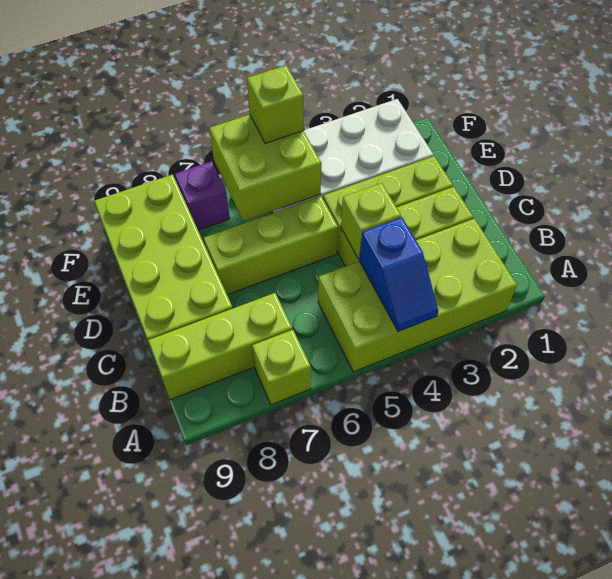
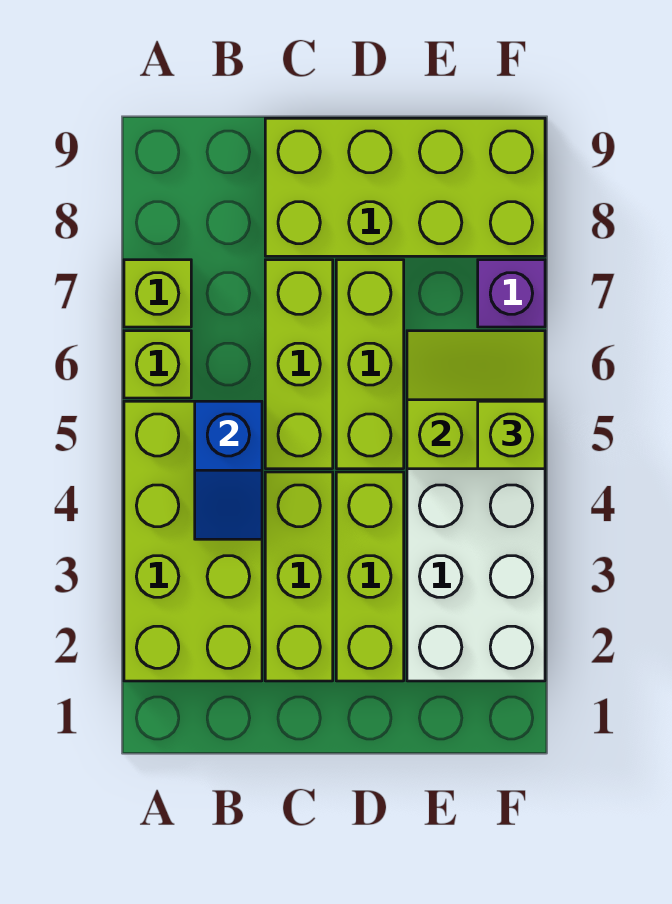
blue 1x2 slope [359,217,438,332] -> blue 1x2 slope turned to [195,401,262,539]
lime 1x3 brick [148,293,292,400] -> lime 1x3 brick moved to [265,260,333,469]
lime 1x1 brick [341,183,401,259] -> lime 1x1 brick moved to [124,331,191,398]
lime 2x2 brick [209,115,321,221] -> lime 2x2 slope [407,331,545,469]

